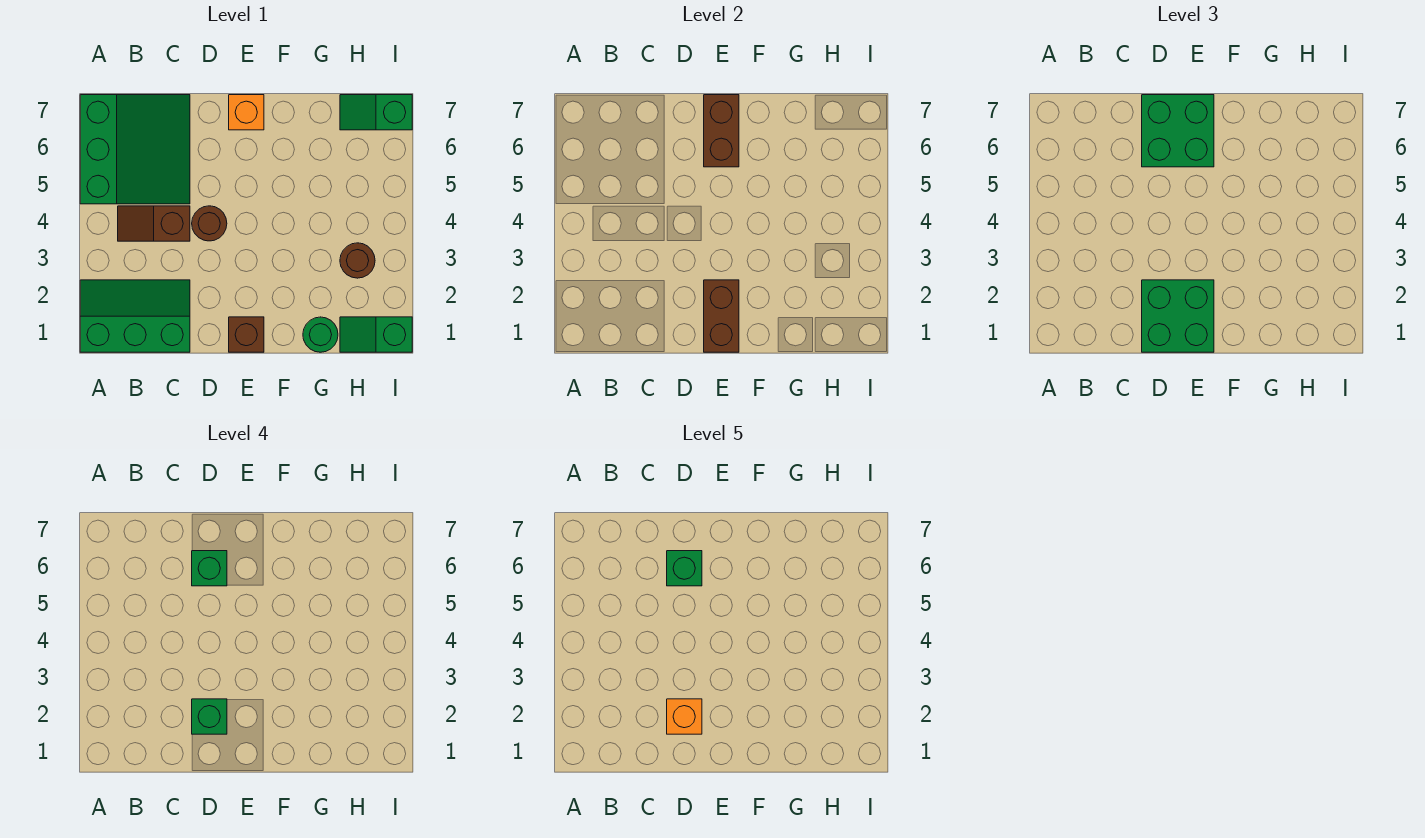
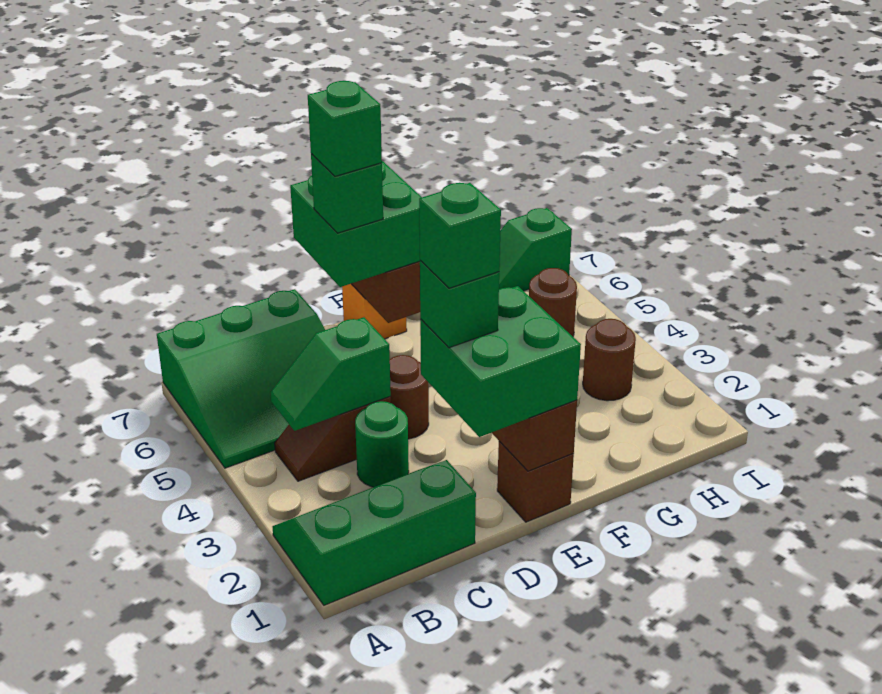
green 3x3 slope [80,95,190,204] -> green 3x3 slope turned to [157,289,325,468]
orange 1x1 brick [667,699,702,734] -> green 1x1 brick [419,183,501,288]
green 1x1 round brick [303,317,338,352] -> green 1x1 round brick moved to [355,401,409,487]
green 1x2 slope [340,317,412,352] -> green 1x2 slope moved to [271,317,391,431]
none -> brown 1x1 round brick [529,268,577,336]

